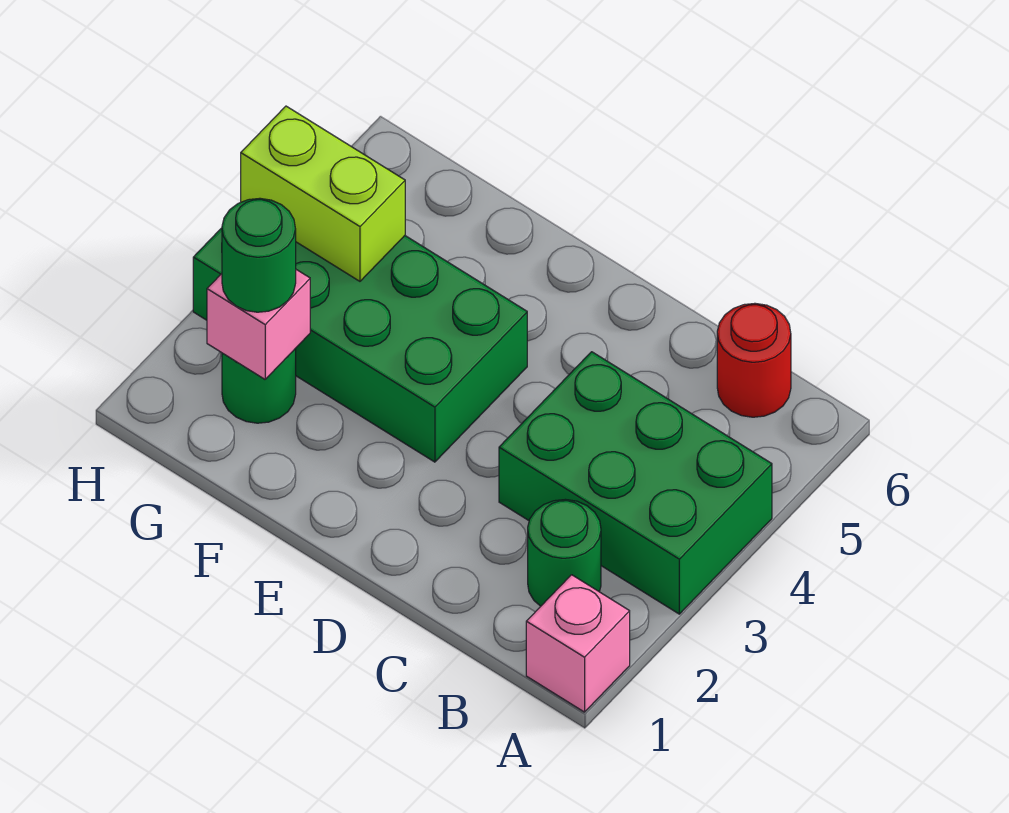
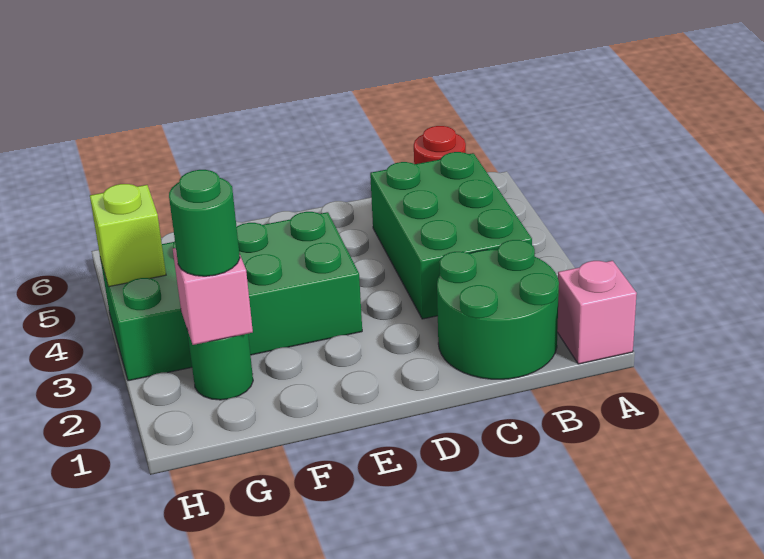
green 2x3 brick [499,352,772,614] -> green 2x3 brick turned to [370,152,532,319]
green 1x1 round brick [528,499,601,606] -> green 2x2 round brick [437,240,559,379]
lime 1x2 brick [241,106,405,281] -> lime 1x1 brick [90,184,166,287]

